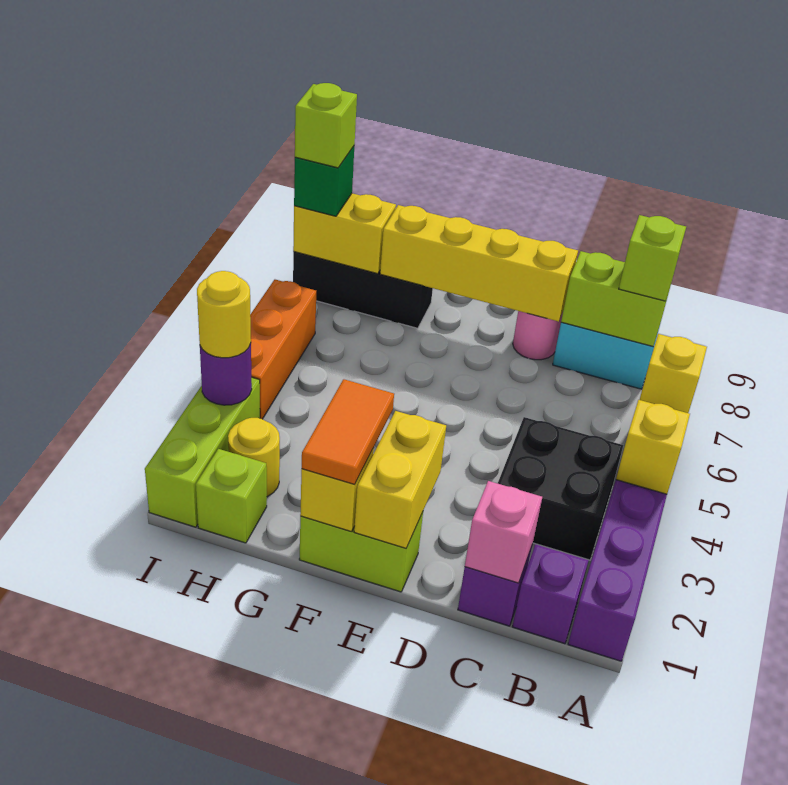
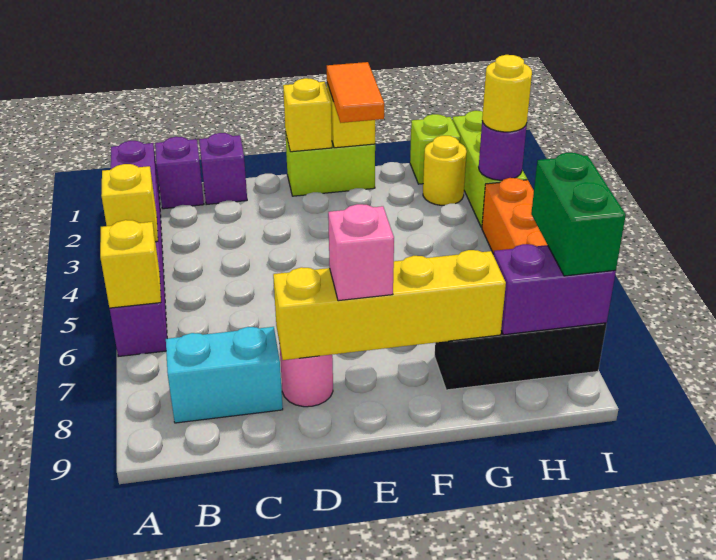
black 2x2 brick [498,417,623,560] -> none
lime 1x2 brick [561,251,671,346] -> none
lime 1x1 brick [619,215,686,301] -> none
pink 1x1 brick [465,481,542,583] -> pink 1x1 brick moved to [328,204,394,301]
yellow 1x2 brick [354,411,446,548] -> yellow 1x1 brick [283,78,332,152]
yellow 1x2 brick [293,193,396,274] -> purple 1x2 brick [494,244,616,335]
green 1x1 brick [294,146,354,216] -> green 1x2 brick [531,153,626,276]
lime 1x1 brick [295,83,357,168] -> none

